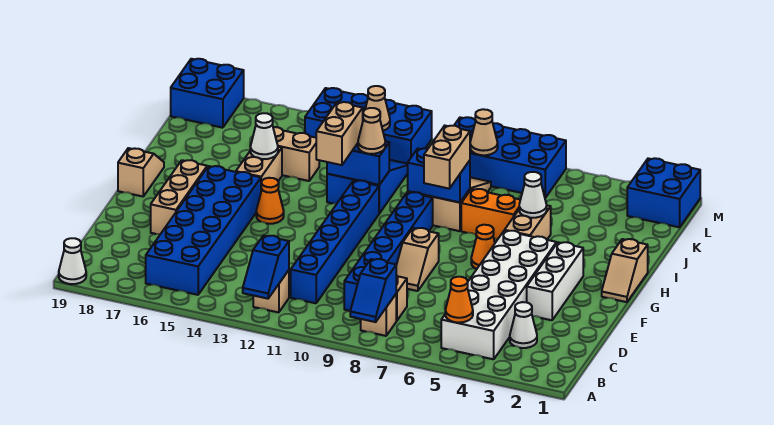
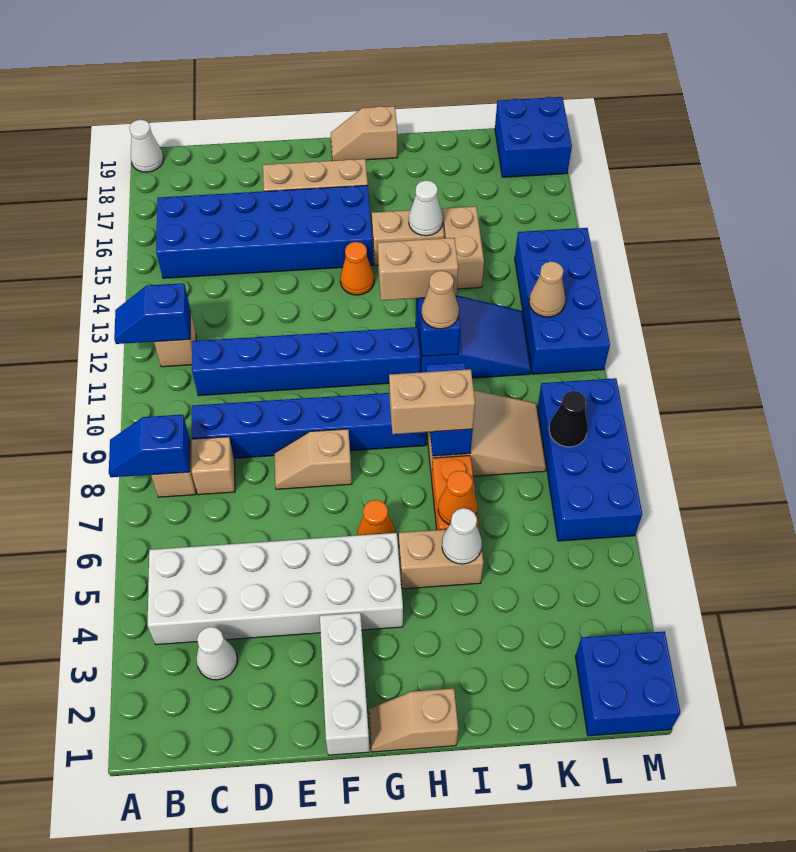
orange 1x1 cone [445,277,473,323] -> orange 1x1 cone moved to [438,471,477,525]
white 1x3 brick [527,242,583,320] -> white 1x3 brick turned to [320,613,370,755]
tan 1x2 slope [118,148,164,196] -> tan 1x2 slope turned to [331,106,397,161]
tan 1x1 cone [470,109,498,155] -> black 1x1 cone [549,391,588,447]

